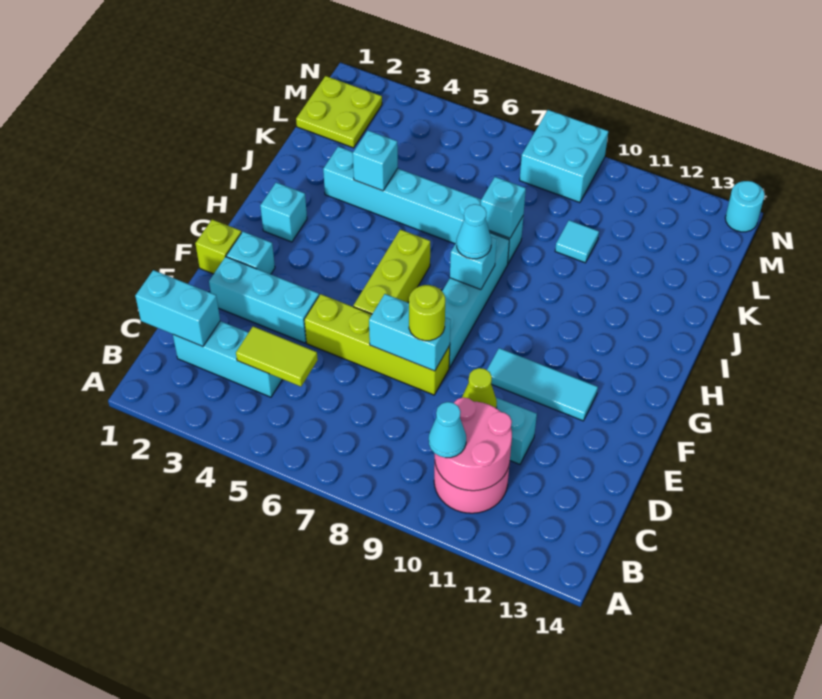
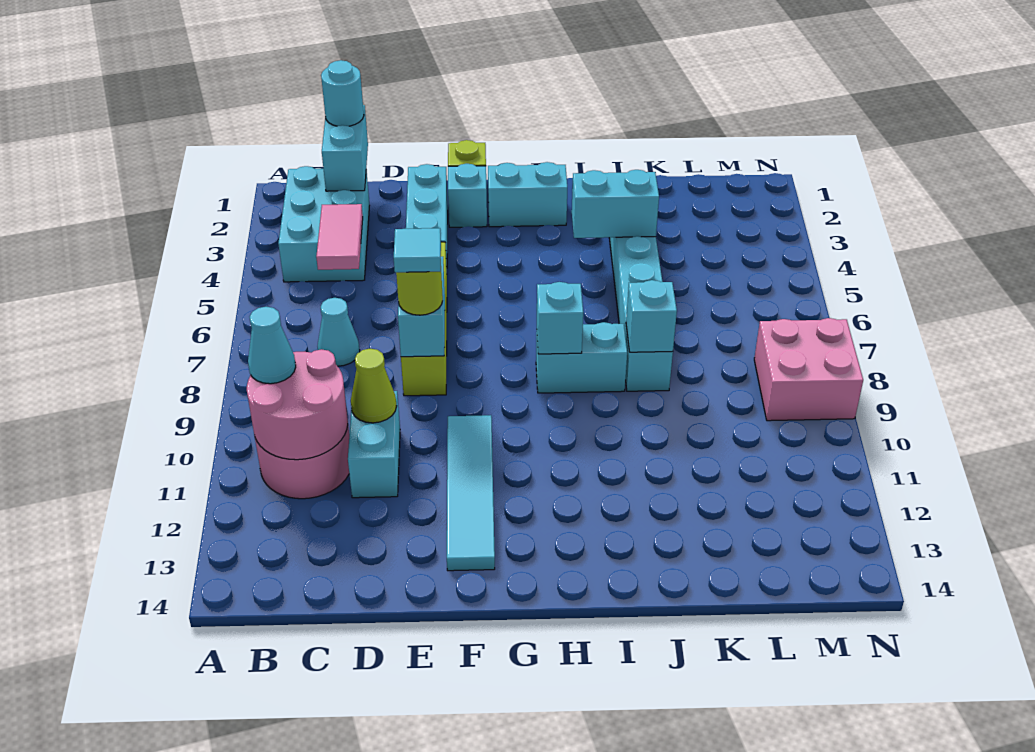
cyan 1x3 brick [173,321,282,397] -> cyan 2x3 brick [278,166,370,282]
lime 1x2 tile [236,326,318,387] -> pink 1x2 tile [316,204,363,270]
lime 1x3 brick [353,229,430,314] -> none
cyan 1x4 brick [442,233,509,368] -> cyan 1x2 brick [536,322,627,393]
cyan 1x3 tile [487,348,598,421] -> cyan 1x4 tile [447,415,495,571]
cyan 1x1 brick [260,182,307,242] -> cyan 1x2 brick [488,162,567,227]
cyan 1x1 cone [457,204,491,259] -> cyan 1x1 cone moved to [318,298,360,366]
cyan 1x1 brick [353,131,398,191] -> cyan 1x2 brick [572,170,659,238]
cyan 1x1 tile [555,220,599,263] -> cyan 1x1 tile moved to [394,228,441,272]
lime 2x2 plate [296,76,382,148] -> none
cyan 2x2 brick [520,110,608,203] -> pink 2x2 brick [754,318,863,421]
cyan 1x1 round brick [725,181,765,232] -> cyan 1x1 round brick moved to [321,60,364,126]

